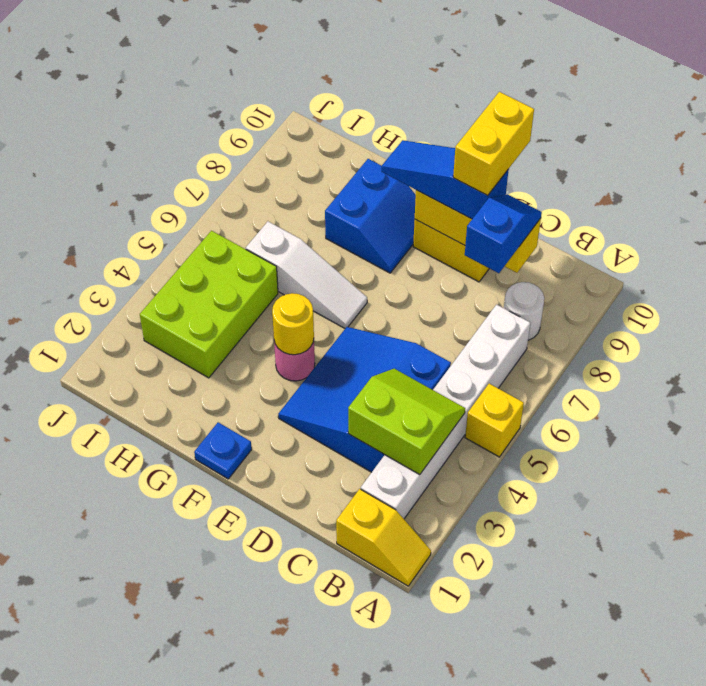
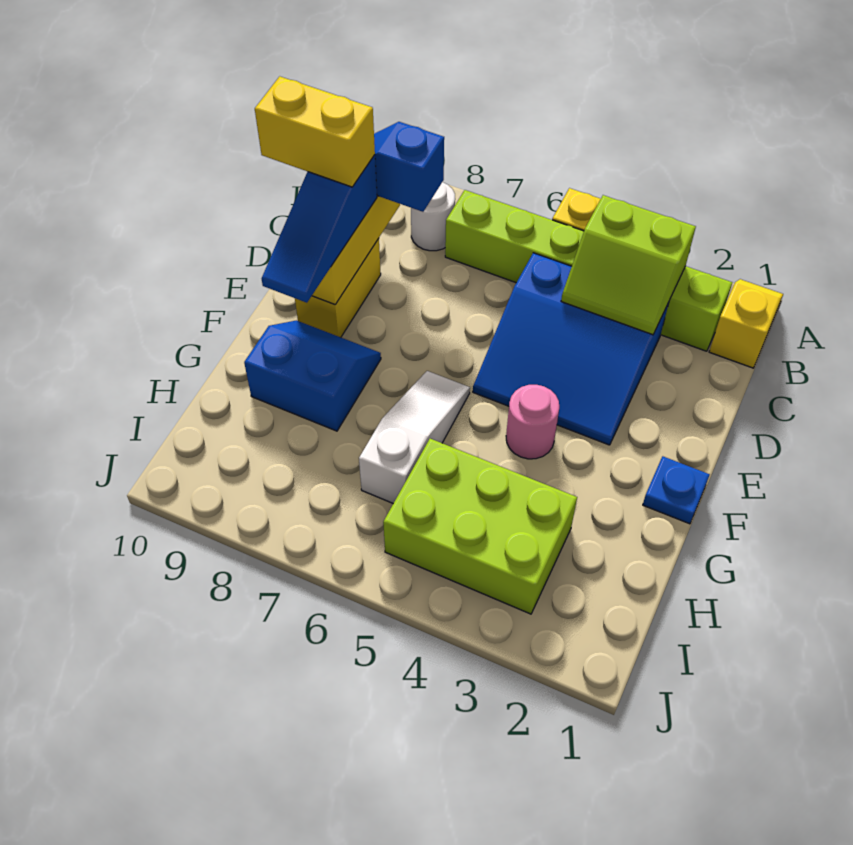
white 1x6 brick [361,305,530,519] -> lime 1x6 brick [445,190,732,351]
lime 2x2 slope [348,369,465,475] -> lime 2x2 slope turned to [561,195,696,335]
yellow 1x1 round brick [272,293,314,355] -> none

